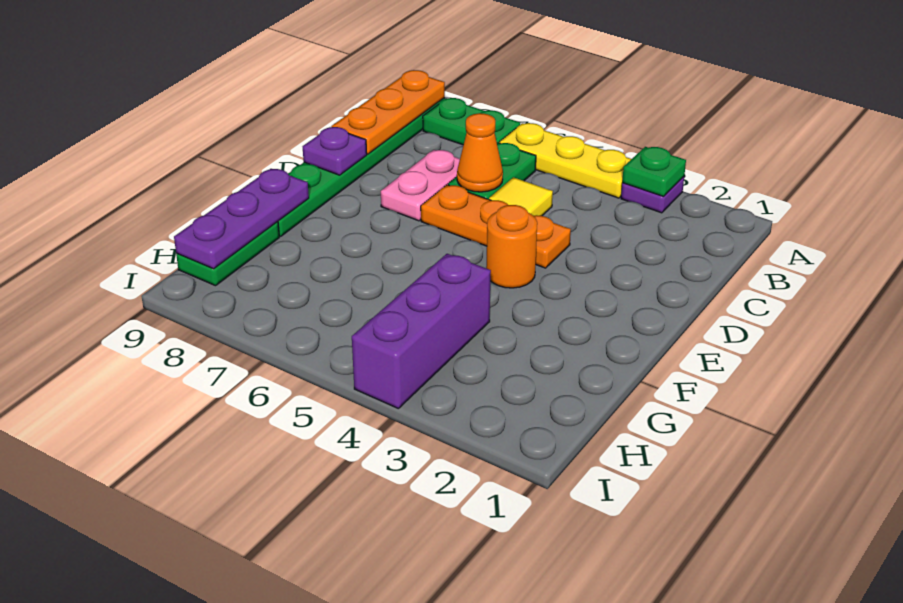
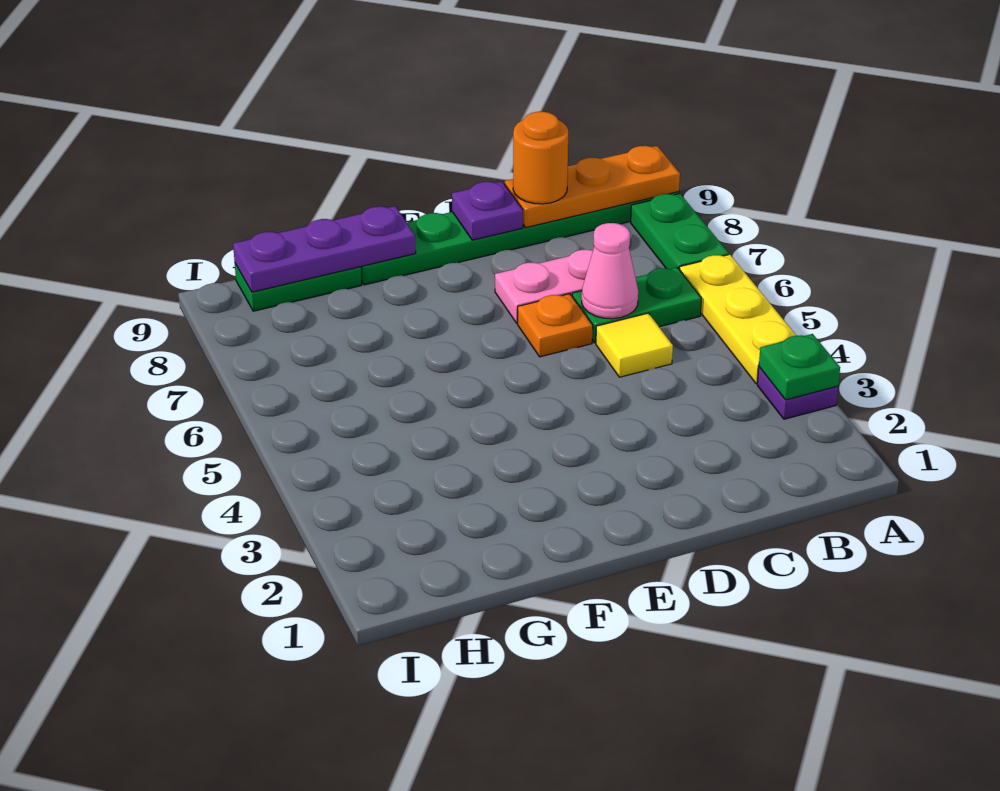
orange 1x1 cone [457,113,503,192] -> pink 1x1 cone [582,223,638,319]
orange 1x3 plate [421,185,571,268] -> orange 1x1 plate [518,294,593,357]
orange 1x1 round brick [486,205,537,288] -> orange 1x1 round brick moved to [513,112,568,204]
purple 1x3 brick [352,254,491,409] -> none

